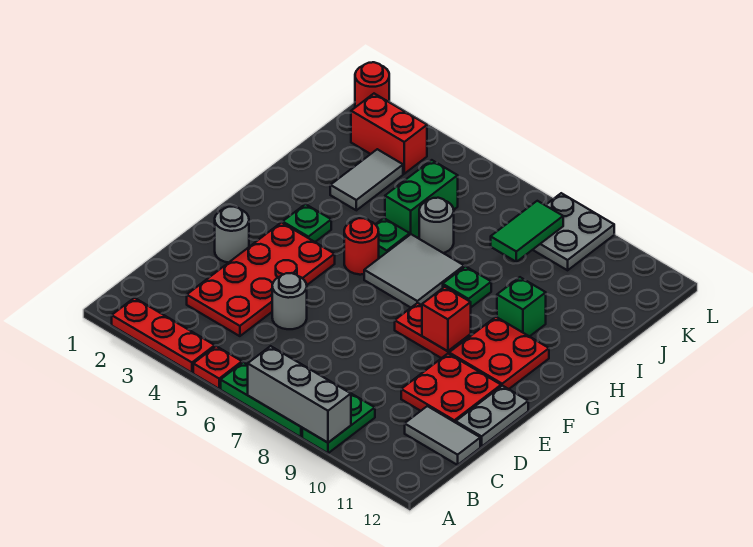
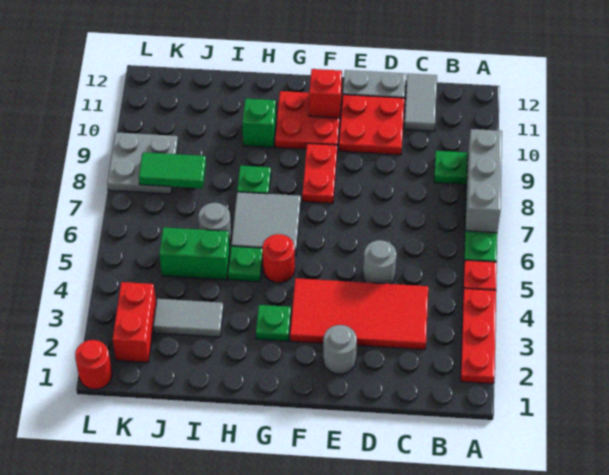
red 2x4 plate [187,223,335,336] -> red 2x4 tile [290,278,428,350]
red 1x1 brick [422,287,471,351] -> red 1x1 brick moved to [309,69,342,118]

